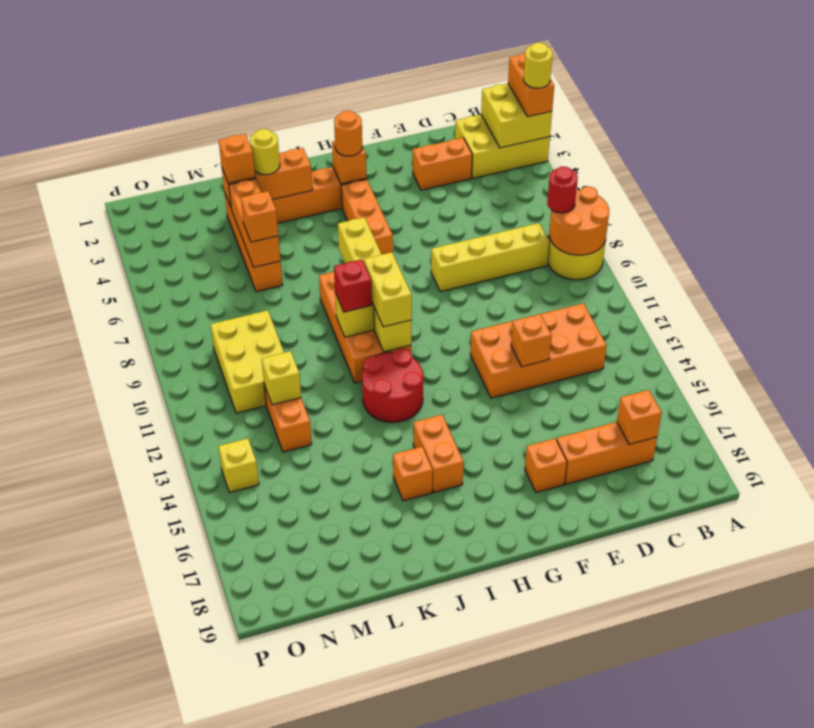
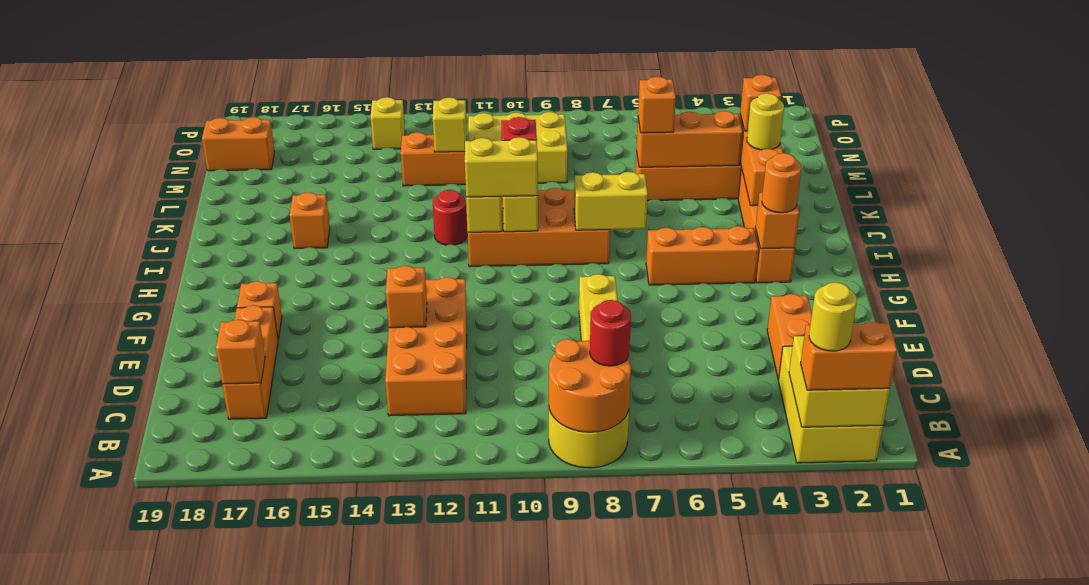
red 2x2 round brick [362,349,423,422] -> red 1x1 round brick [433,190,467,245]
orange 1x2 brick [413,415,463,492] -> orange 1x2 brick moved to [202,117,275,171]

